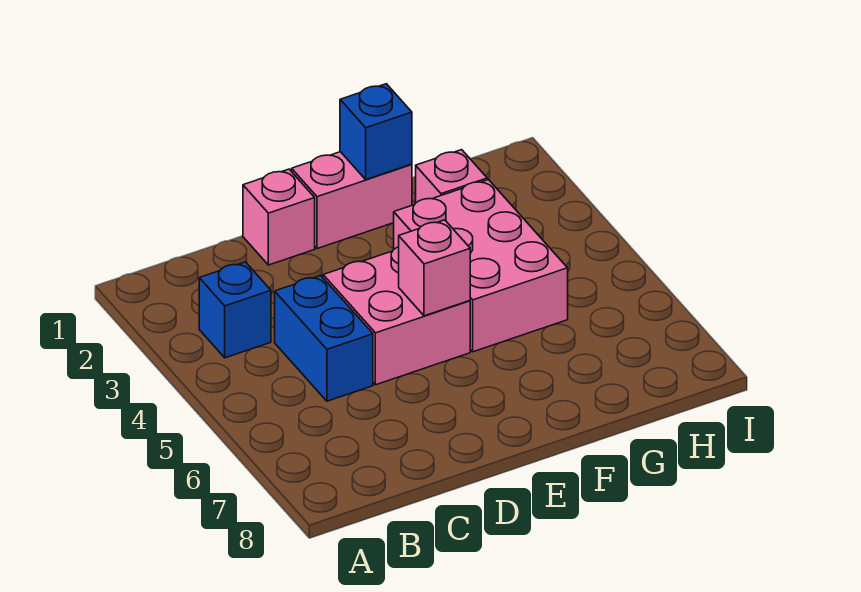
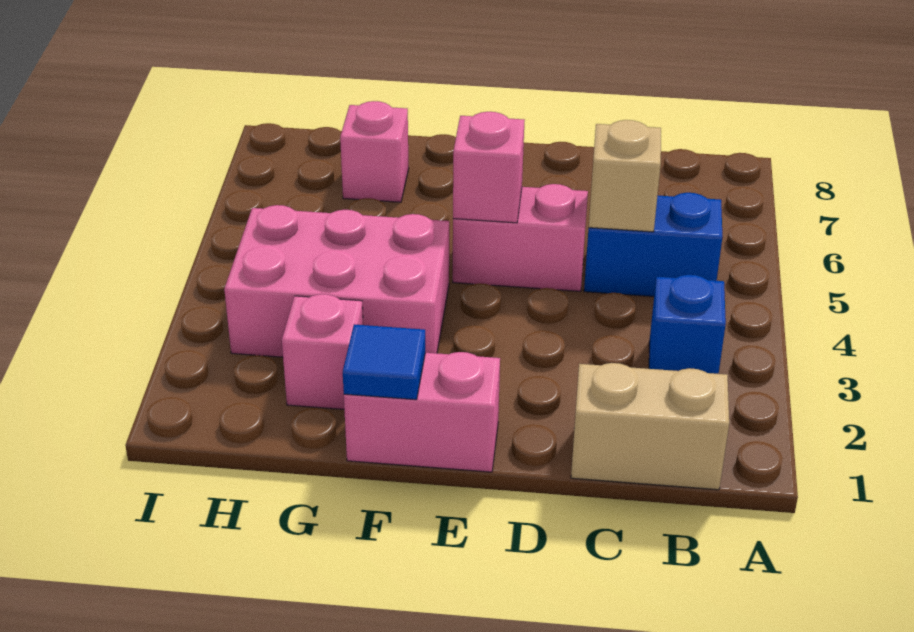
none -> tan 1x2 brick [571,363,729,490]
blue 1x2 brick [275,275,373,401] -> blue 1x2 brick turned to [584,193,723,296]
none -> tan 1x1 brick [589,120,661,232]
pink 1x1 brick [243,169,315,265] -> pink 1x1 brick moved to [340,101,409,202]
pink 2x2 brick [323,247,470,385] -> pink 1x2 brick [453,184,588,291]
blue 1x1 brick [340,84,412,179] -> blue 1x1 tile [343,324,425,400]
pink 2x3 brick [394,180,568,352] -> pink 2x3 brick turned to [224,205,449,357]

